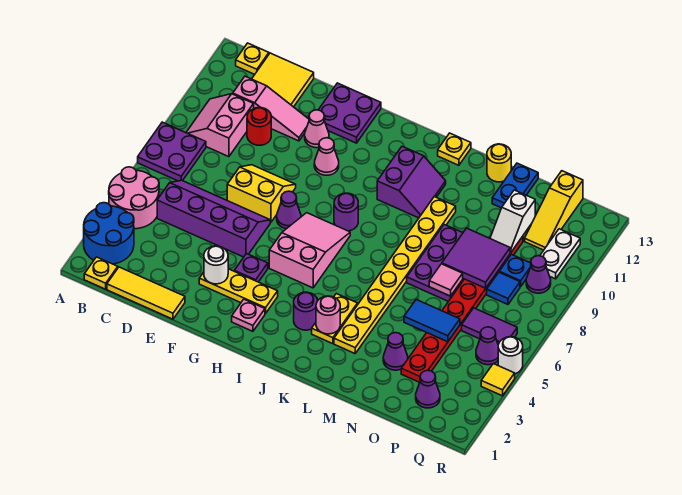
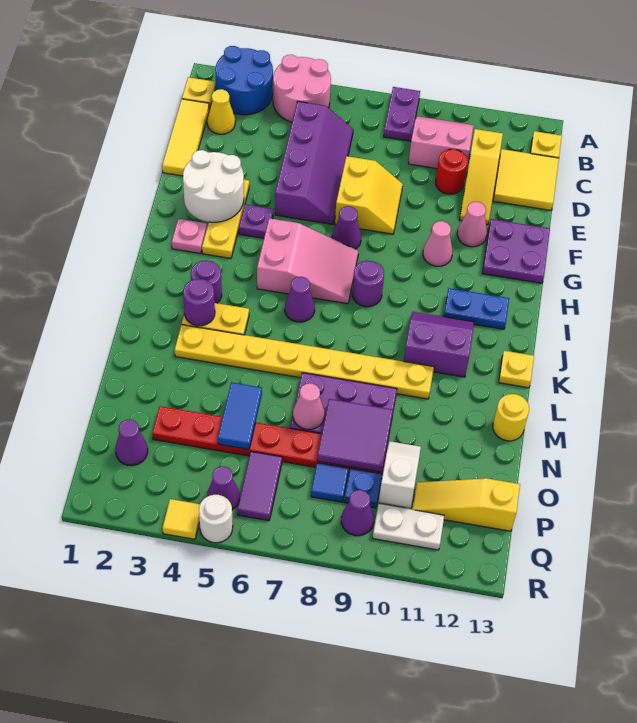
purple 2x2 plate [138,122,206,181] -> purple 1x2 plate [384,87,420,141]
none -> yellow 1x1 cone [207,89,235,134]
pink 1x3 slope [233,76,309,141] -> yellow 1x3 slope [460,129,503,225]
white 1x1 round brick [204,246,228,284] -> white 2x2 round brick [183,150,244,222]
purple 2x2 slope [377,146,446,218] -> purple 2x2 slope turned to [404,312,474,377]
pink 1x1 round brick [316,296,340,334] -> purple 1x1 round brick [183,279,215,326]
purple 1x1 cone [383,333,408,370] -> purple 1x1 cone moved to [285,277,315,322]
pink 1x1 tile [429,264,463,296] -> pink 1x1 cone [293,383,325,429]
blue 1x2 plate [492,163,538,208] -> blue 1x2 plate moved to [444,288,509,329]
white 1x2 slope [490,190,535,253] -> white 1x2 slope turned to [379,441,421,508]

